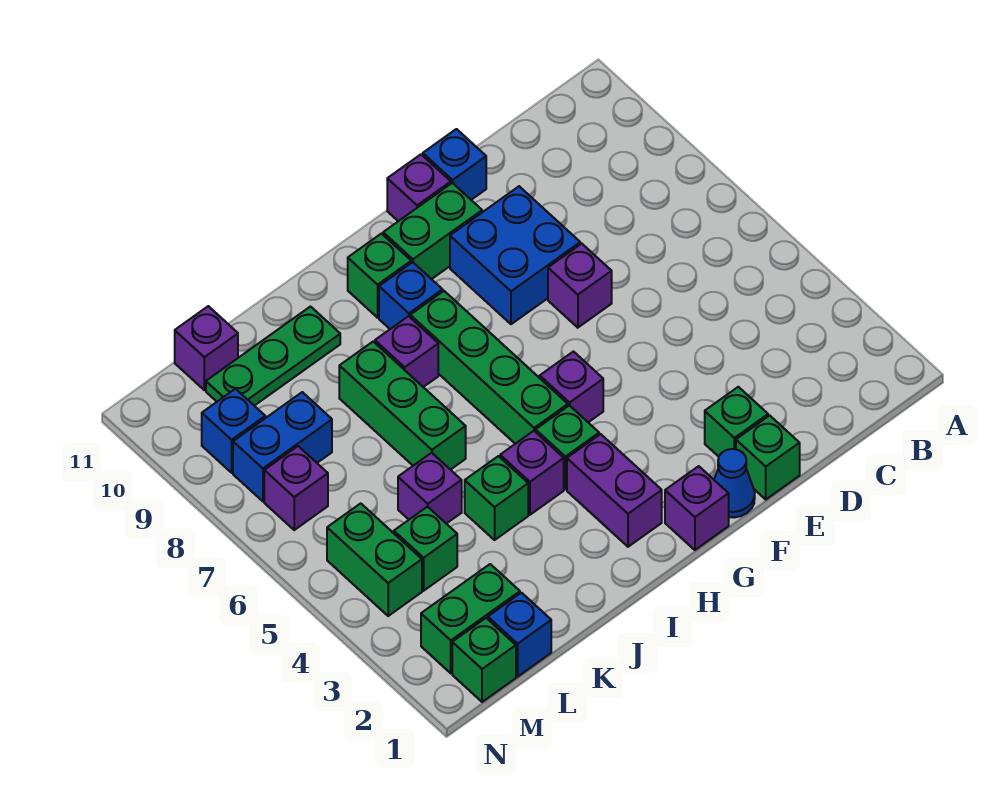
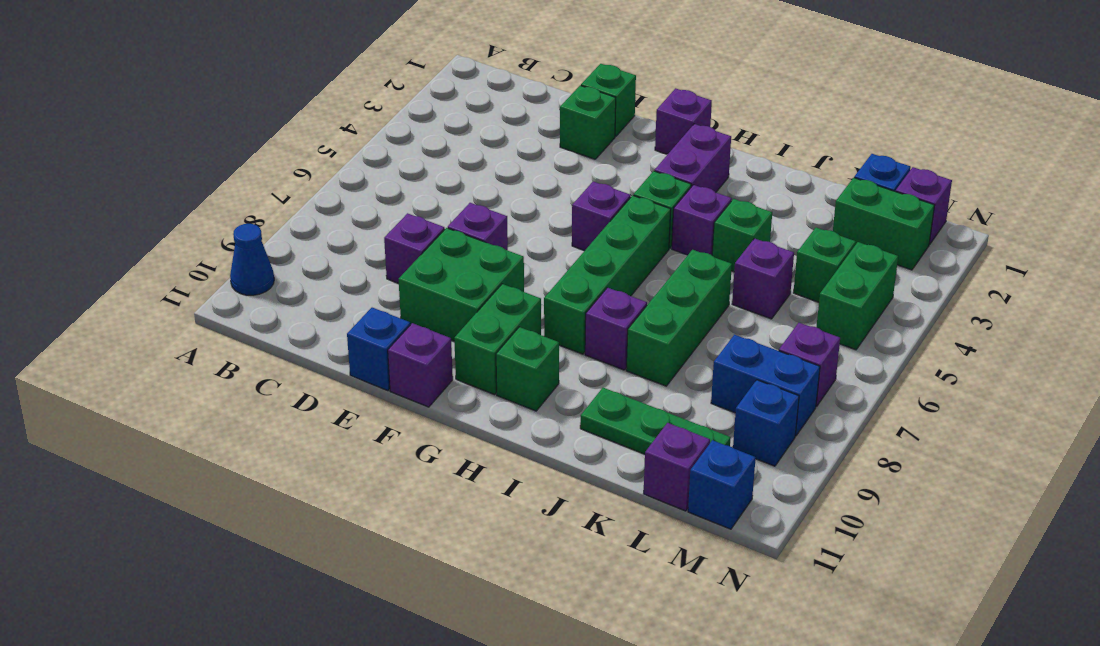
none -> purple 1x1 brick [384,213,445,283]
blue 2x2 brick [450,186,580,324] -> green 2x2 brick [399,228,524,341]
blue 1x1 cone [714,449,755,518] -> blue 1x1 cone moved to [230,224,274,295]
green 1x2 brick [383,183,482,279] -> green 1x2 brick turned to [454,284,541,395]
blue 1x1 brick [379,262,443,329] -> blue 1x1 brick moved to [688,440,756,529]
green 1x1 brick [452,618,516,702] -> purple 1x1 brick [896,167,952,245]

